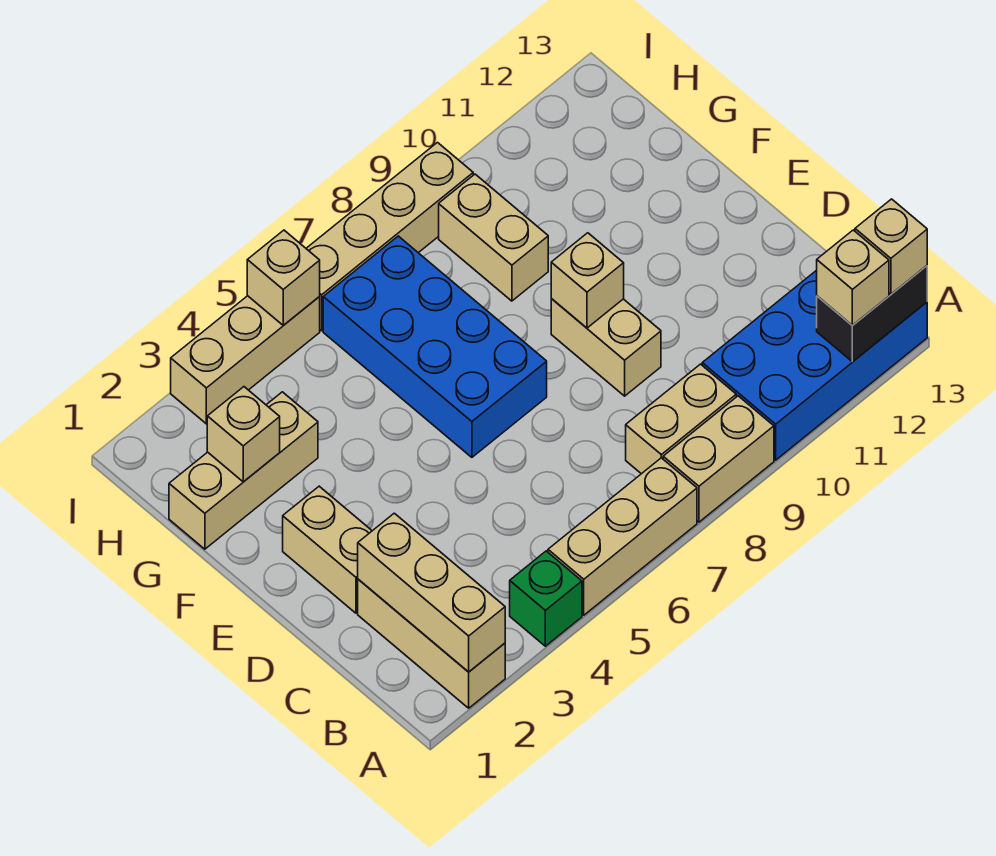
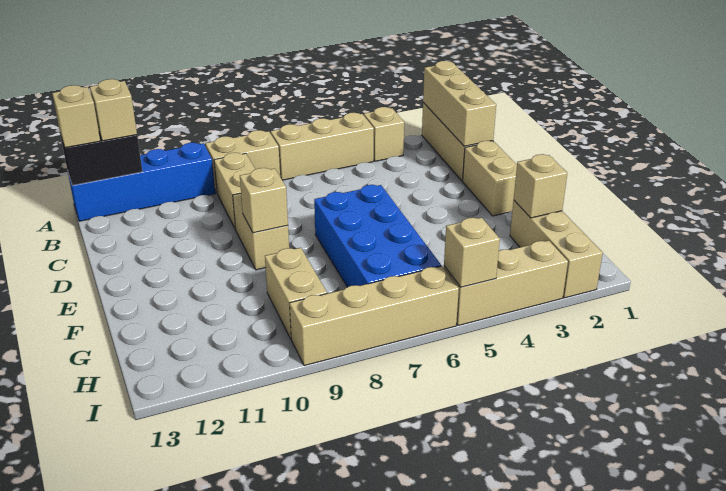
green 1x1 brick [510,551,582,646] -> tan 1x1 brick [364,107,404,161]
blue 2x4 brick [702,270,927,460] -> blue 1x4 brick [68,143,215,221]
tan 1x2 brick [626,364,736,474] -> tan 1x2 brick turned to [214,153,255,229]
tan 1x3 brick [169,392,318,549] -> tan 1x3 brick turned to [510,200,603,298]

